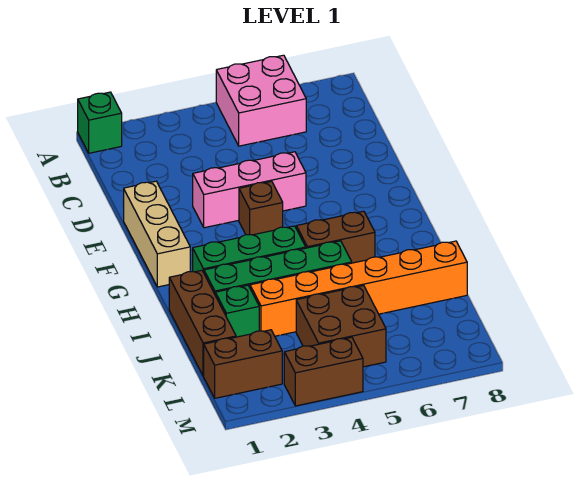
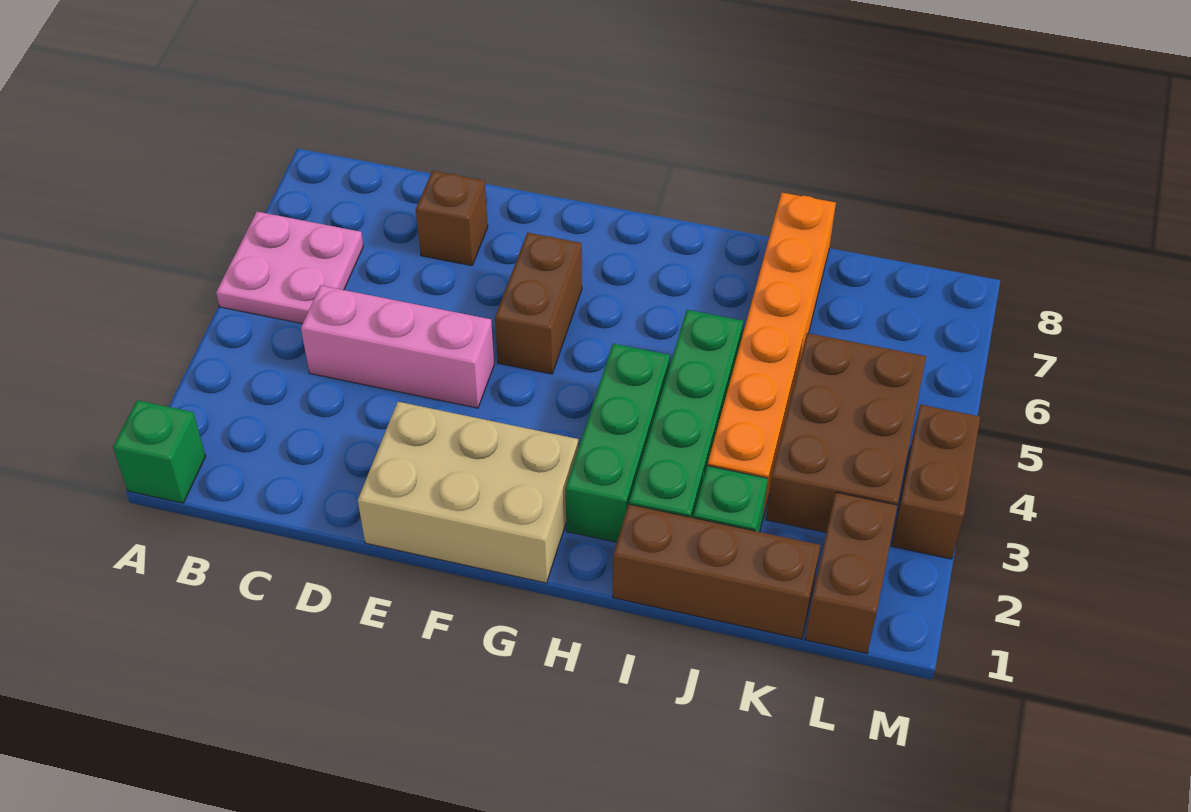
pink 2x2 brick [216,55,306,146] -> pink 2x2 plate [216,212,363,324]
tan 1x3 brick [123,181,190,287] -> tan 2x3 brick [358,402,578,583]
pink 1x3 brick [193,152,306,228] -> pink 1x3 brick turned to [301,285,494,408]
brown 1x1 brick [239,181,283,235] -> brown 1x1 brick moved to [416,171,488,266]
brown 1x2 brick [296,211,375,263] -> brown 1x2 brick moved to [495,233,582,374]
brown 2x2 brick [296,285,386,367] -> brown 2x3 brick [766,333,926,533]

